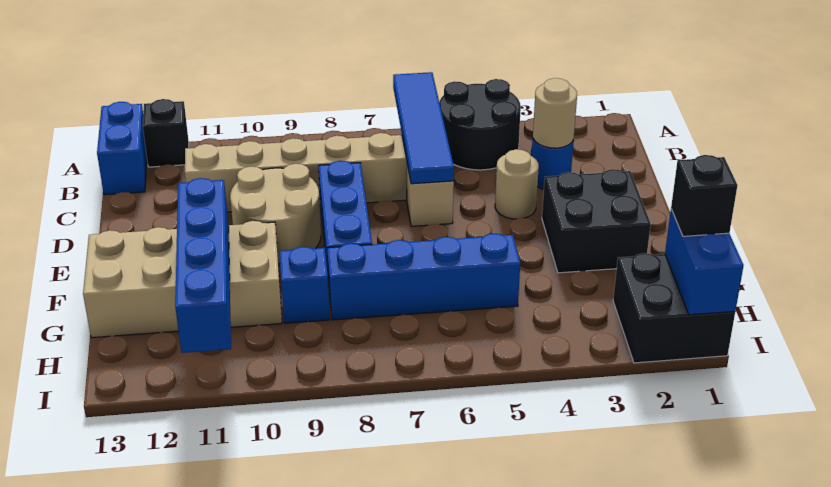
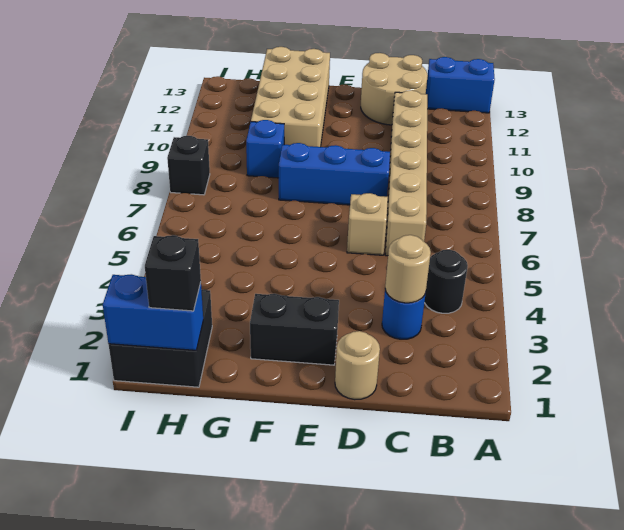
black 2x2 round brick [439,79,521,170] -> black 1x1 round brick [424,250,468,313]
blue 1x4 tile [393,72,454,184] -> none
black 1x1 brick [143,99,189,167] -> black 1x1 brick moved to [167,136,210,195]
tan 1x1 round brick [495,149,539,219] -> tan 1x1 round brick moved to [335,331,380,400]
tan 2x2 round brick [230,164,321,264] -> tan 2x2 round brick moved to [361,53,428,125]
black 2x2 brick [542,169,651,273] -> black 1x2 brick [250,294,339,365]
blue 1x4 brick [175,178,231,353] -> none
blue 1x4 brick [327,234,520,320] -> none

